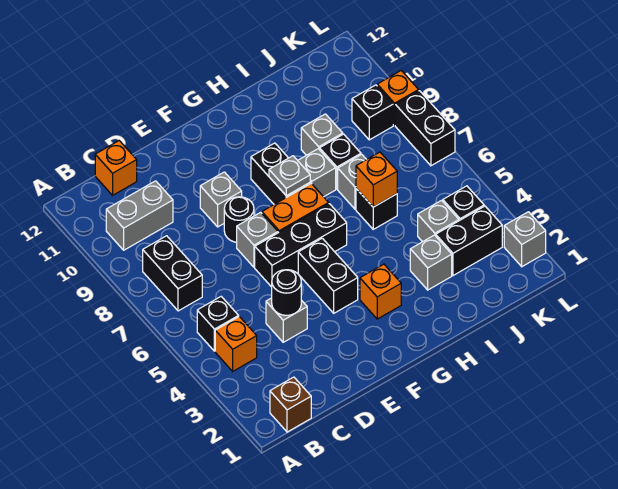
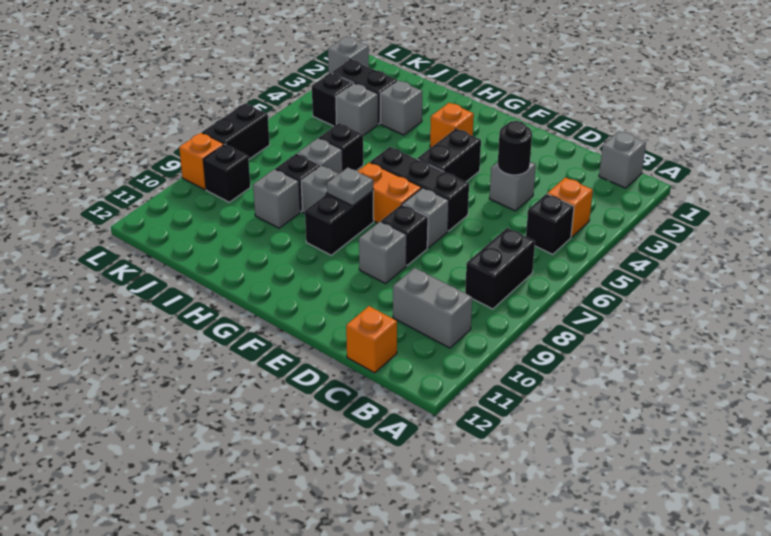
brown 1x1 brick [270,377,311,432] -> grey 1x1 brick [599,131,646,188]
black 1x1 round brick [224,197,254,242] -> black 1x1 brick [381,204,428,265]
orange 1x1 brick [356,152,397,207] -> none

